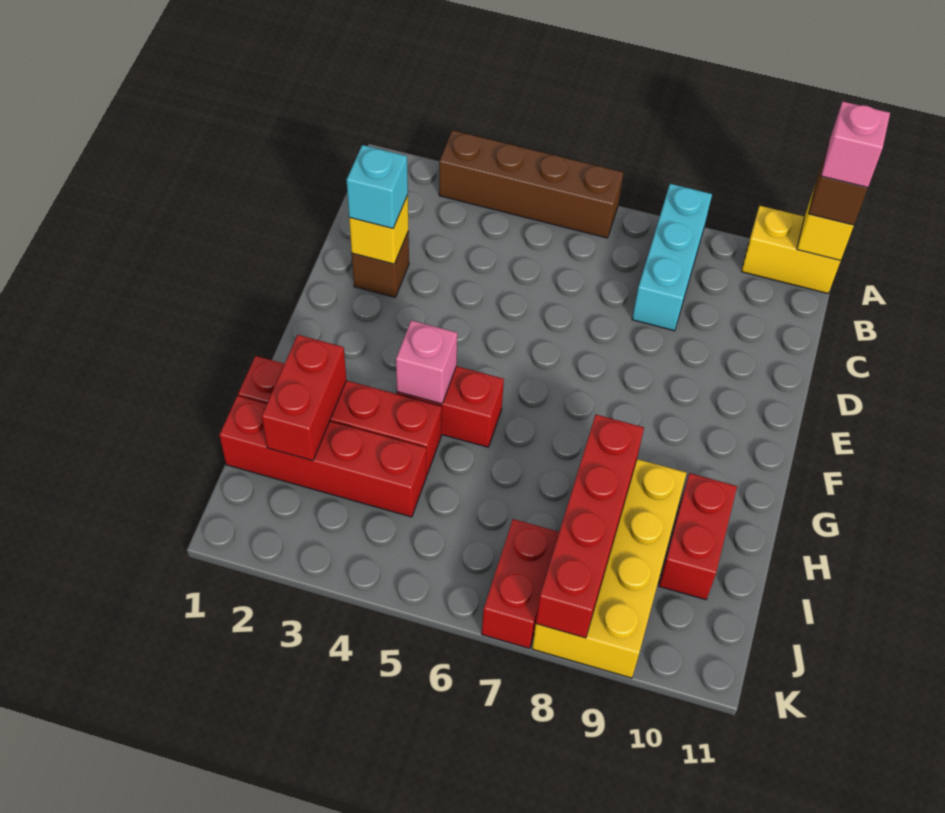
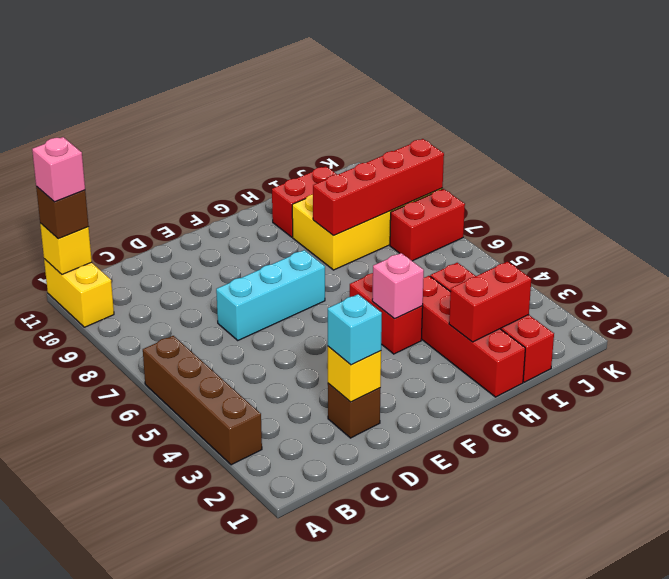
cyan 1x3 brick [632,184,712,331] -> cyan 1x3 brick moved to [216,250,325,340]

